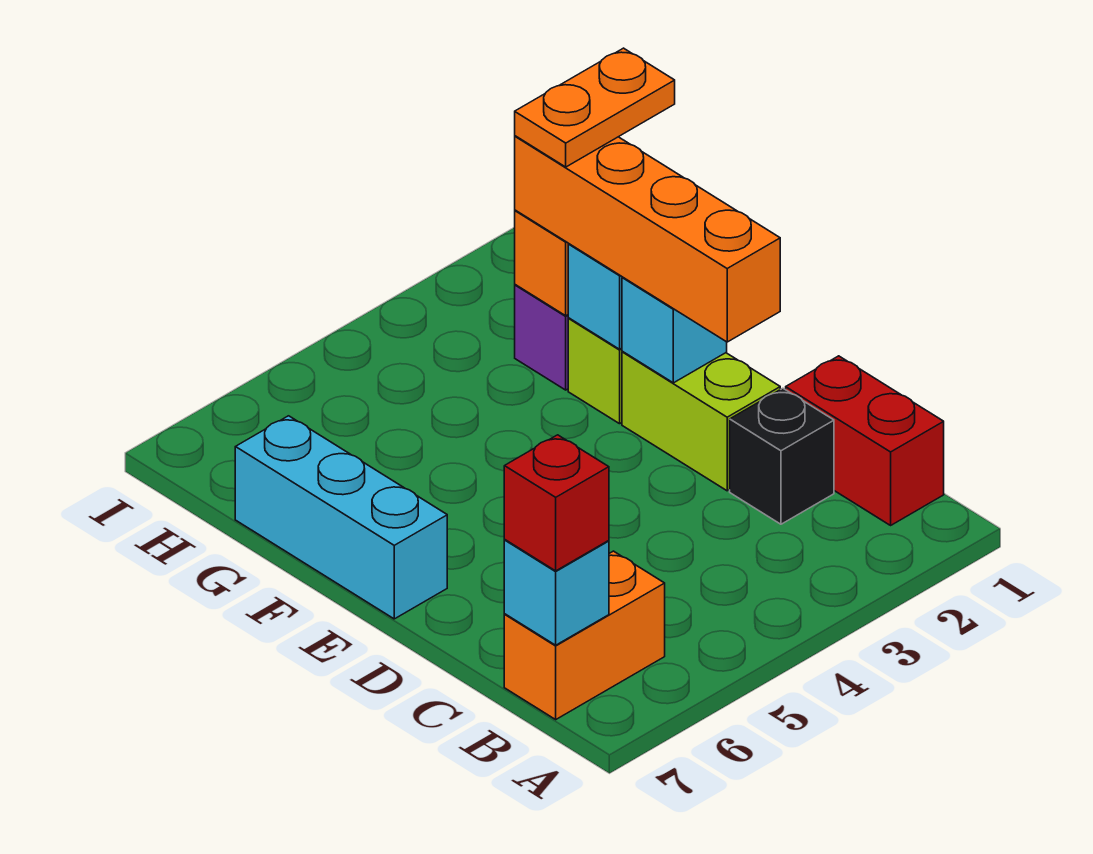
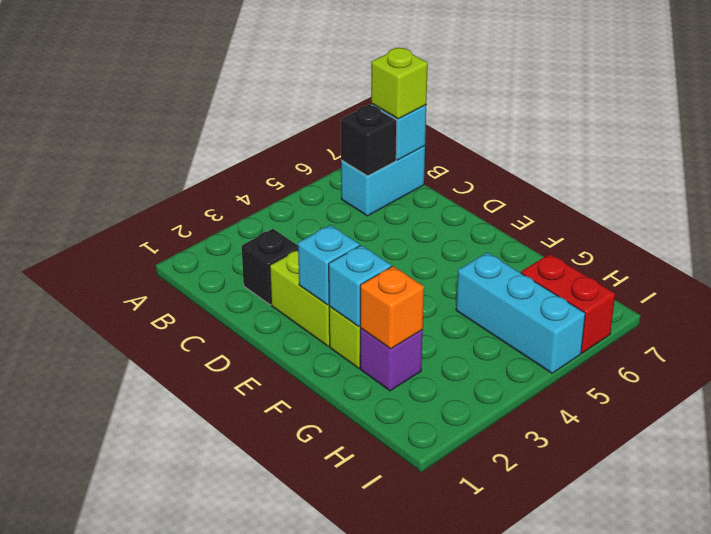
red 1x2 brick [786,356,944,525] -> red 1x2 brick moved to [521,254,615,353]
orange 1x2 brick [504,551,665,719] -> cyan 1x2 brick [341,146,425,216]
none -> black 1x1 brick [341,105,397,176]
red 1x1 brick [504,435,609,571] -> lime 1x1 brick [371,48,428,119]
orange 1x4 brick [515,136,780,342] -> none
cyan 1x3 brick [235,416,447,619] -> cyan 1x3 brick moved to [456,252,585,373]
orange 1x2 plate [515,48,675,167] -> none

